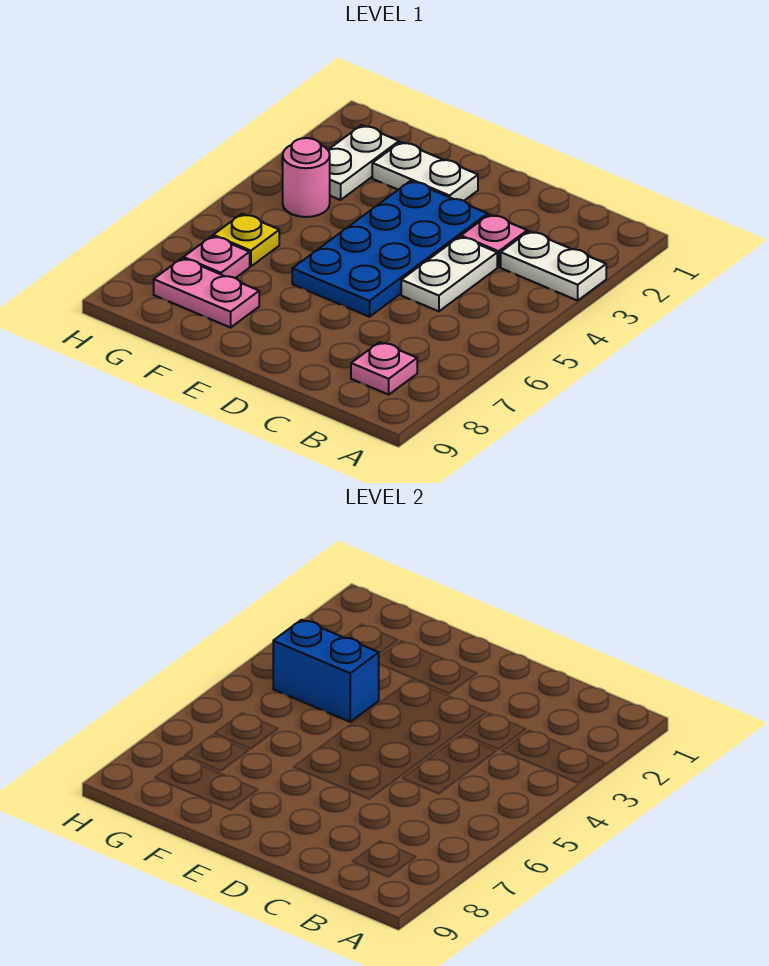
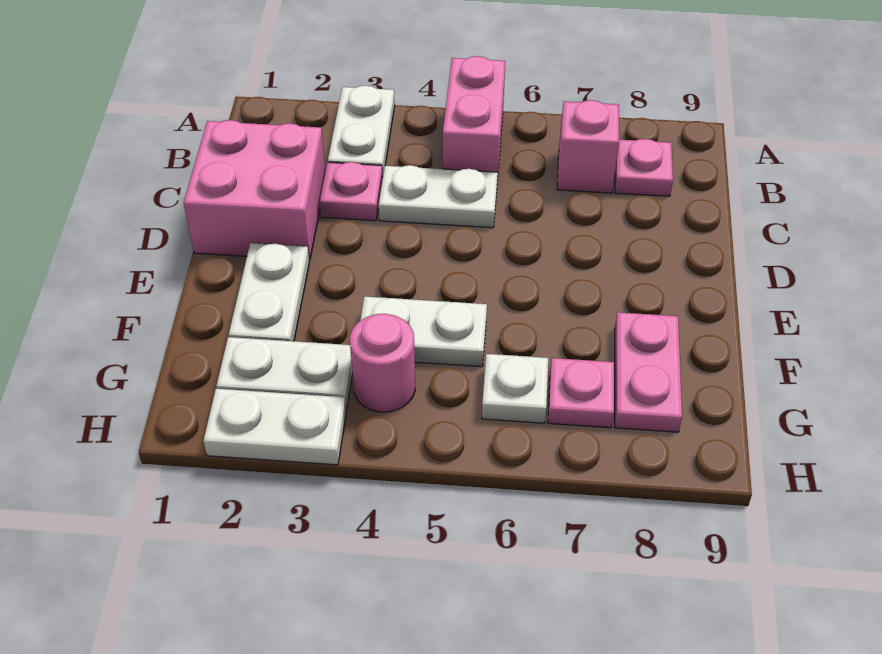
none -> pink 1x2 brick [443,56,505,181]
none -> pink 1x1 brick [557,100,619,193]
none -> pink 2x2 brick [184,120,325,260]
blue 2x4 plate [292,181,488,317] -> none
none -> white 1x2 plate [360,296,487,367]
blue 1x2 brick [273,620,379,722] -> none
yellow 1x1 plate [213,214,279,266] -> white 1x1 plate [482,354,548,423]
none -> white 1x2 plate [203,389,346,465]

